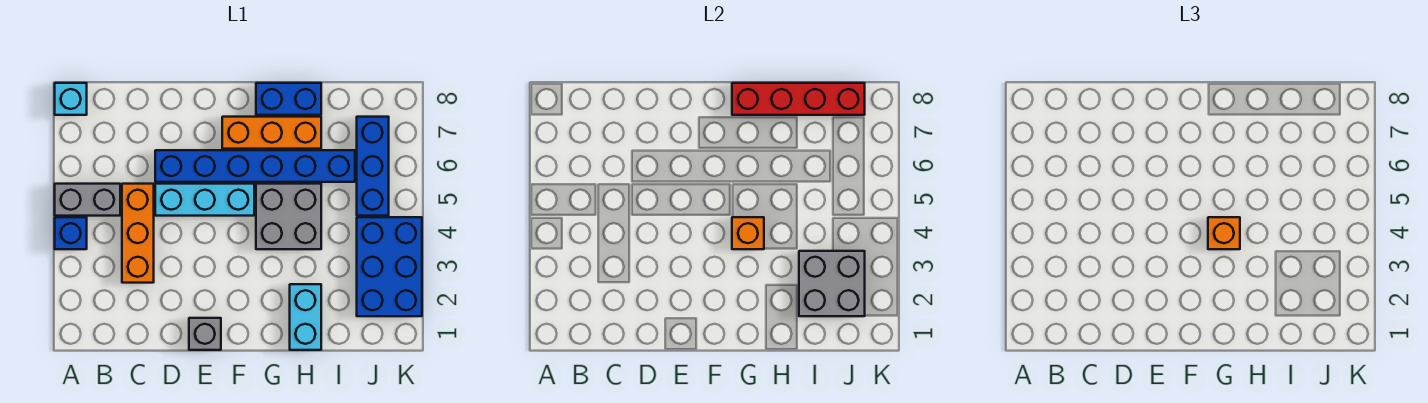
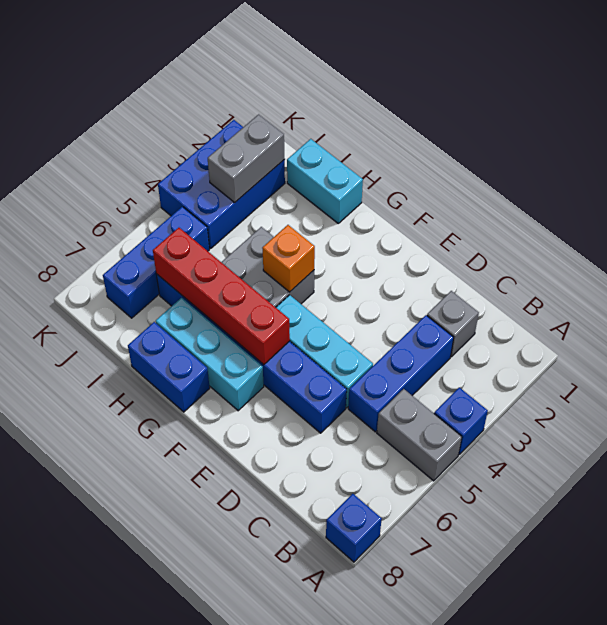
cyan 1x1 brick [55,83,87,115] -> blue 1x1 brick [326,494,382,562]
orange 1x3 brick [122,184,154,283] -> blue 1x3 brick [348,315,454,432]
grey 1x1 brick [189,318,221,350] -> grey 1x1 brick moved to [427,291,479,357]
orange 1x3 brick [222,117,321,149] -> cyan 1x3 brick [156,298,264,411]
orange 1x1 brick [1208,217,1240,249] -> none
red 1x4 brick [732,83,865,115] -> red 1x4 brick moved to [153,228,290,365]
cyan 1x2 brick [290,284,321,350] -> cyan 1x2 brick turned to [287,139,363,223]
grey 2x2 brick [799,251,865,316] -> grey 1x2 brick [208,114,284,202]

